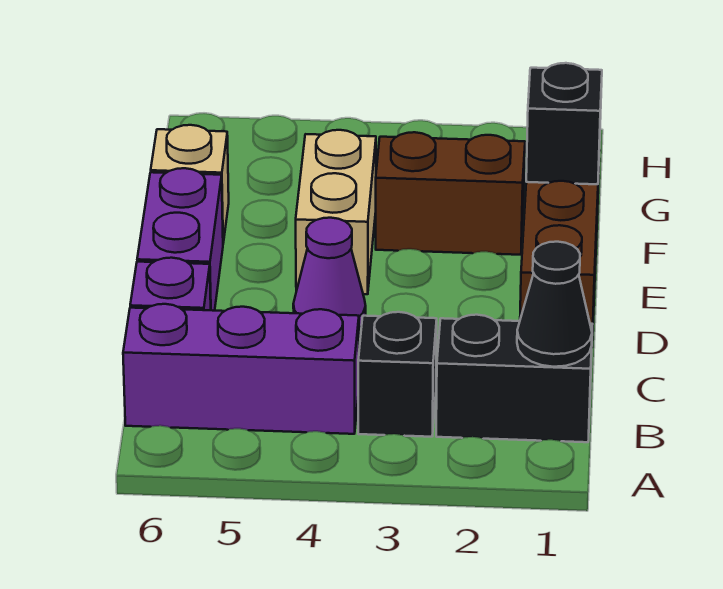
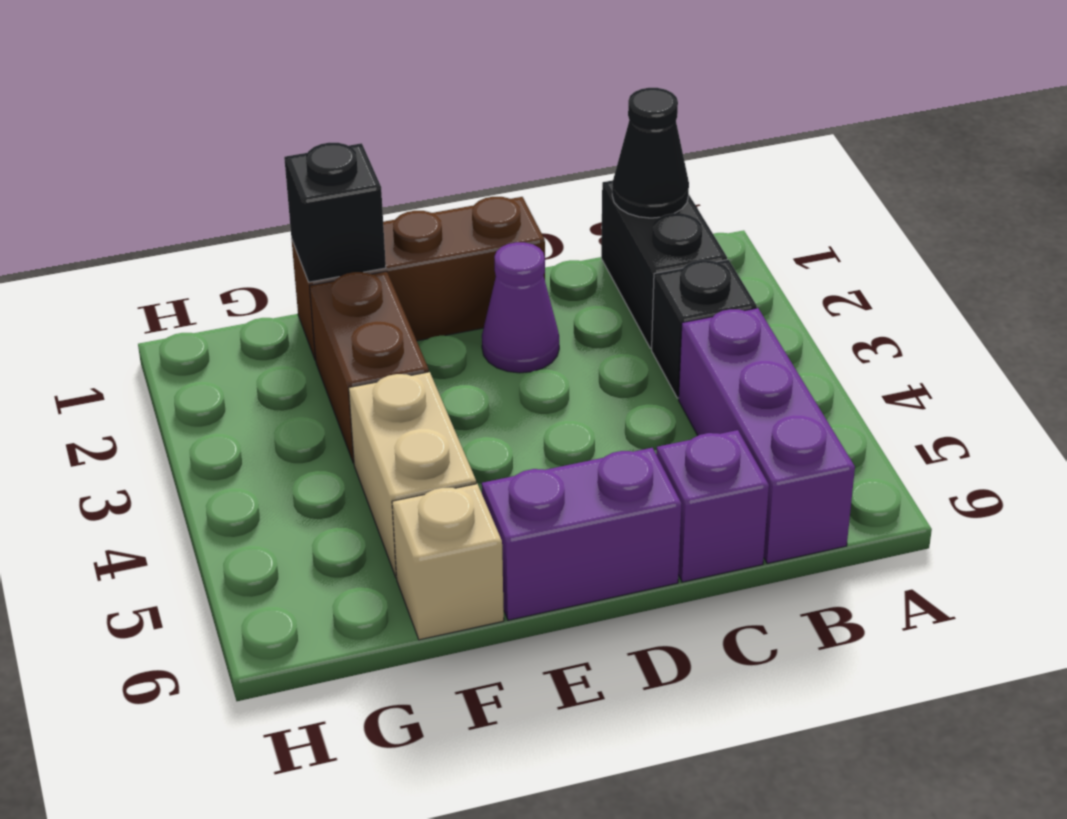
purple 1x1 cone [293,218,366,329] -> purple 1x1 cone moved to [482,242,559,373]
tan 1x2 brick [296,130,376,294] -> tan 1x2 brick turned to [349,372,476,578]

